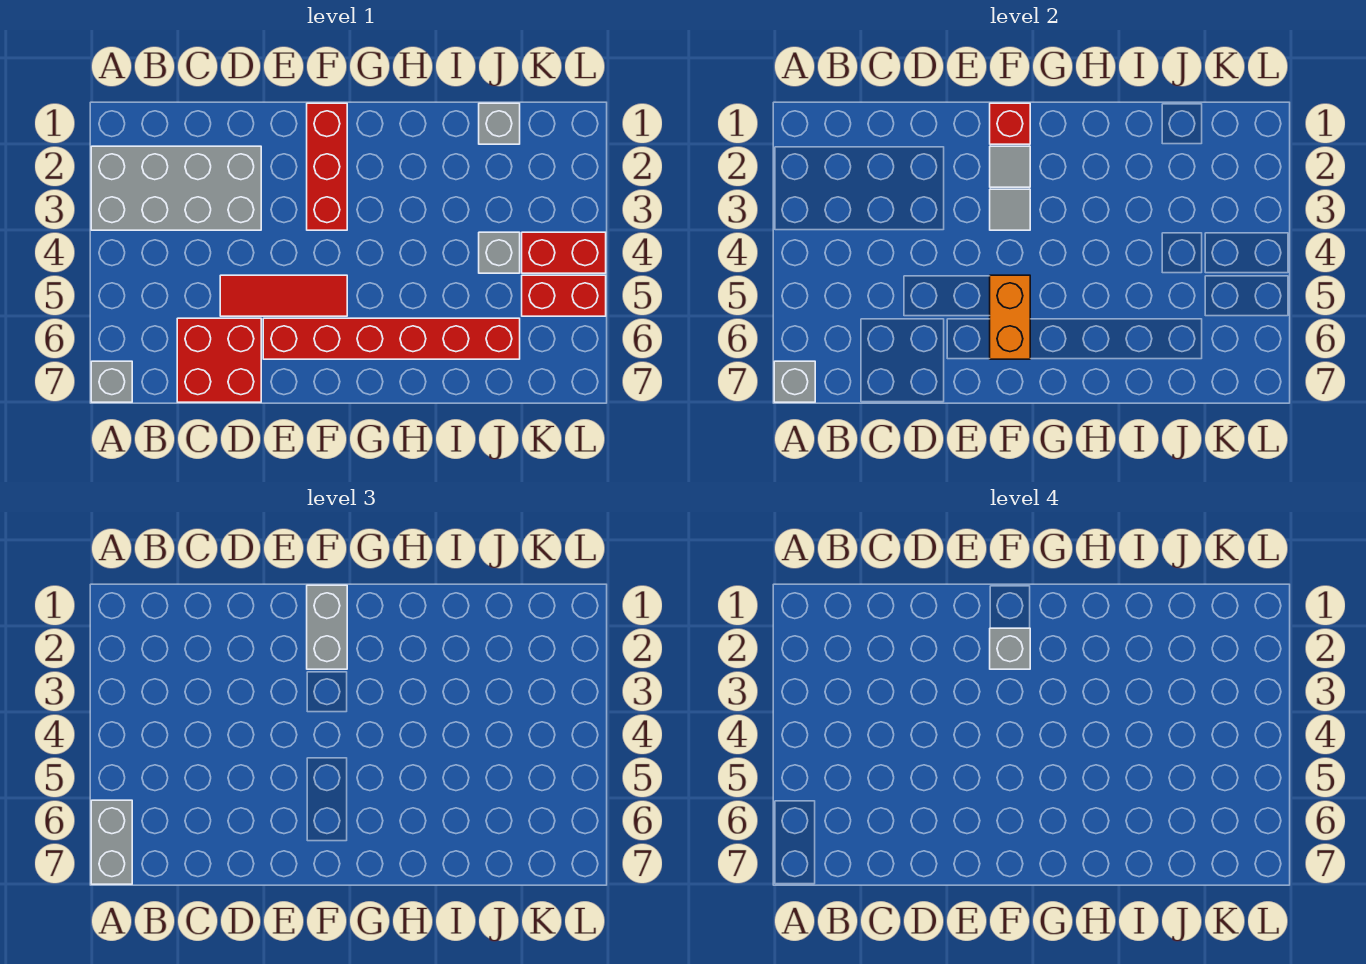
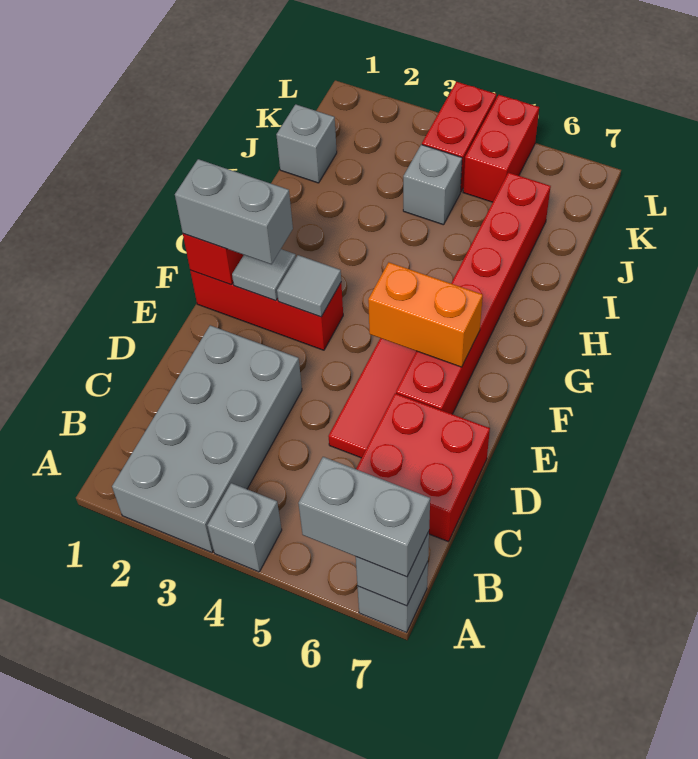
grey 1x1 brick [990,628,1030,669] -> grey 1x1 brick moved to [207,483,282,572]

